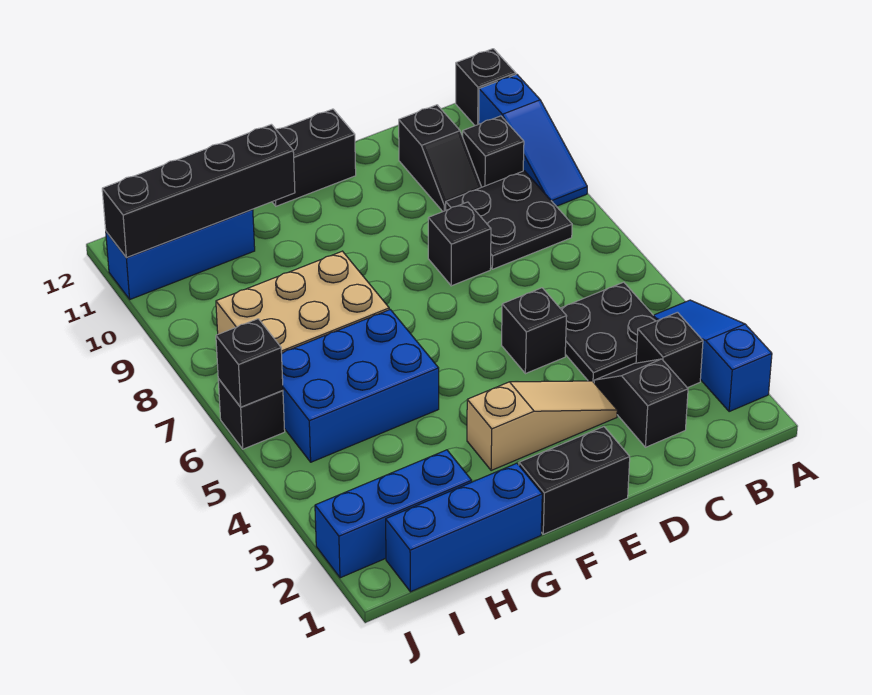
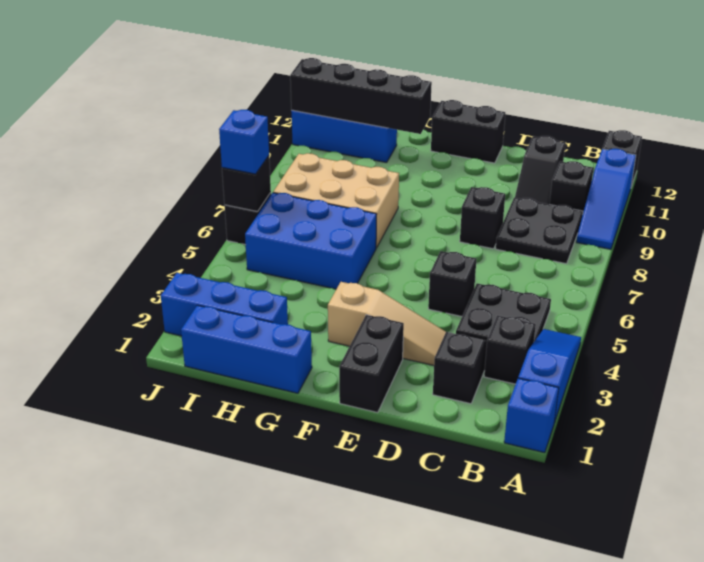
none -> blue 1x1 brick [504,378,559,453]
black 1x2 brick [519,427,630,534] -> black 1x2 brick turned to [339,315,404,412]
none -> blue 1x1 brick [219,110,269,174]

